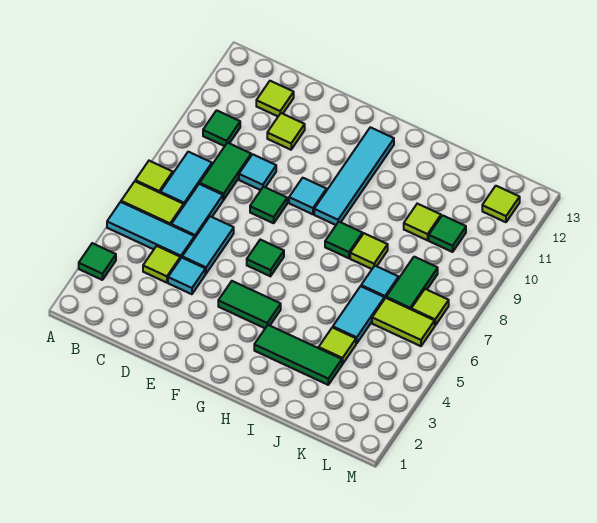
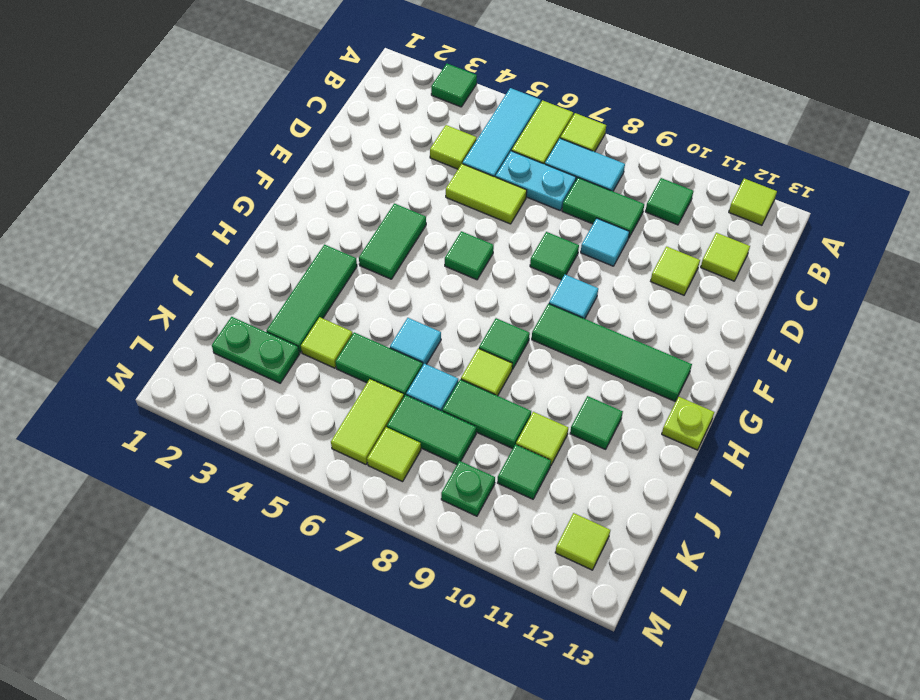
none -> lime 1x1 tile [729,179,777,225]
cyan 1x2 tile [171,184,223,237] -> cyan 1x2 plate [496,151,576,210]
cyan 1x1 tile [168,258,205,294] -> cyan 1x1 tile moved to [390,318,441,365]
cyan 1x2 tile [182,216,234,274] -> lime 1x2 tile [446,164,527,224]
cyan 1x4 tile [314,127,394,225] -> green 1x4 tile [532,304,692,401]
none -> lime 1x1 plate [662,397,714,450]
none -> green 1x1 tile [570,396,623,449]
cyan 1x2 tile [333,286,384,344] -> green 1x2 tile [336,332,423,396]
none -> green 1x2 tile [442,379,531,449]
none -> green 1x2 plate [212,317,299,383]
none -> green 1x1 plate [441,461,495,516]

